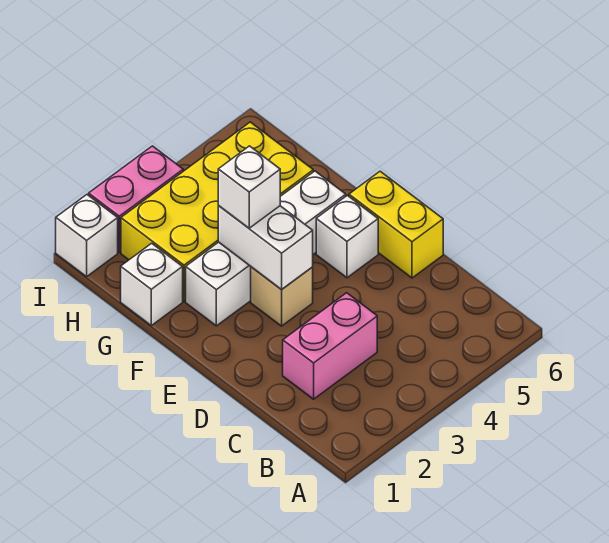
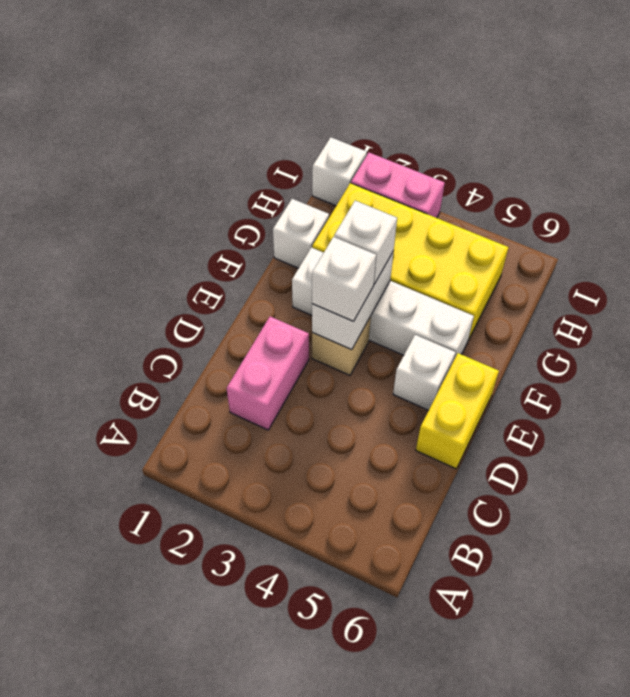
pink 1x2 brick [283,293,377,399] -> pink 1x2 brick turned to [227,317,309,430]
none -> white 1x1 brick [312,237,376,321]

